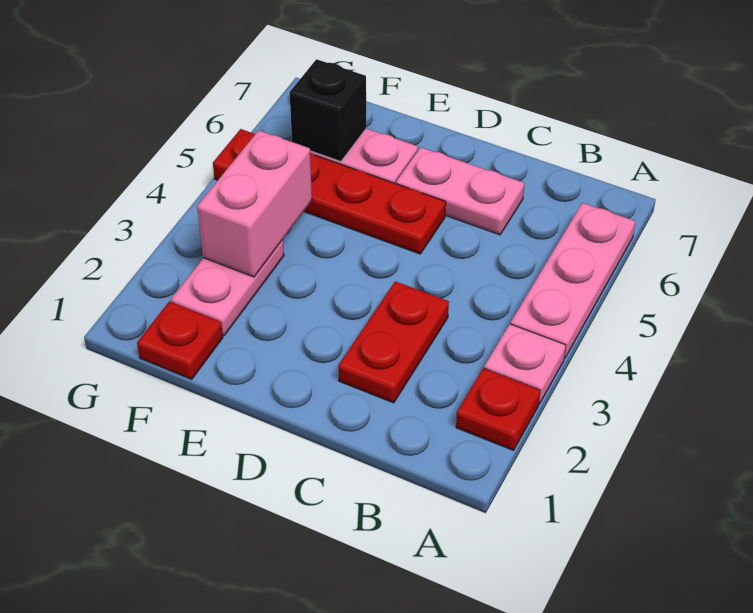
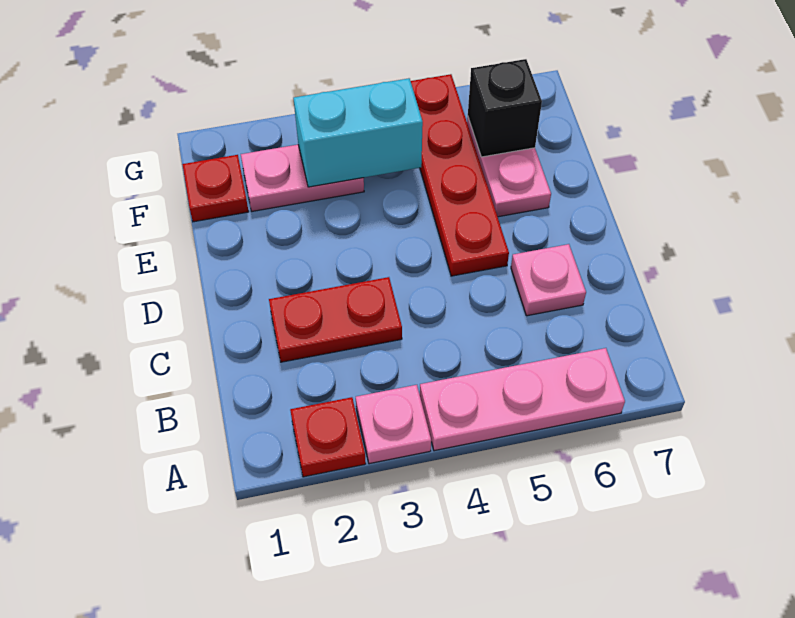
pink 1x2 plate [396,147,524,235] -> pink 1x1 plate [511,244,586,316]
pink 1x2 brick [197,130,312,277] -> cyan 1x2 brick [293,78,423,187]

